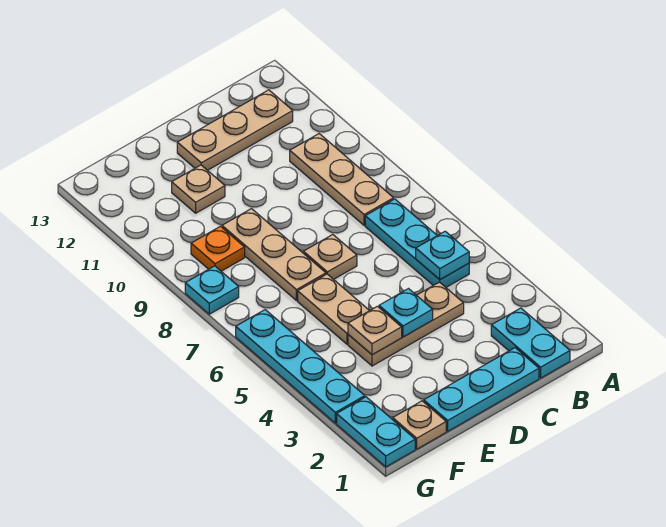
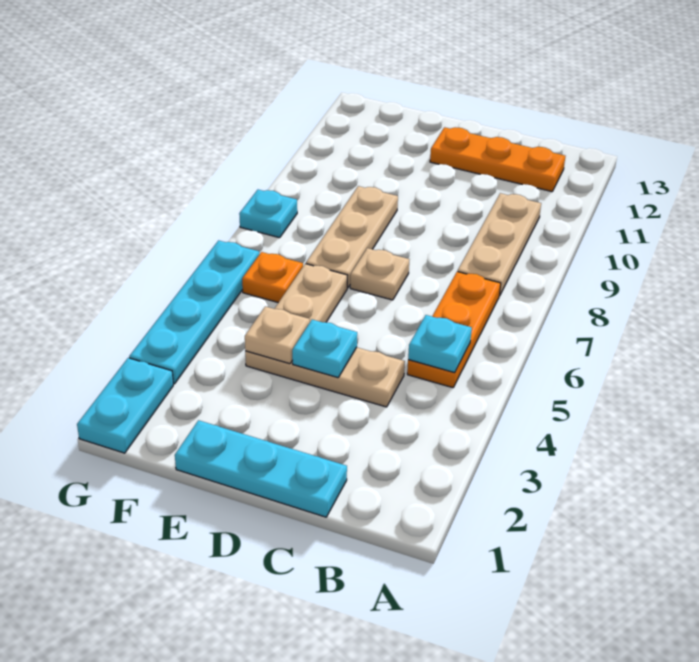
cyan 1x2 plate [491,308,570,378] -> none
cyan 1x3 plate [365,199,469,287] -> orange 1x3 plate [407,272,501,388]
tan 1x3 plate [177,90,293,170] -> orange 1x3 plate [430,127,565,192]
tan 1x1 plate [172,165,225,213] -> none
tan 1x1 plate [393,401,446,449] -> none
orange 1x1 plate [191,226,245,271] -> orange 1x1 plate moved to [242,252,303,303]

